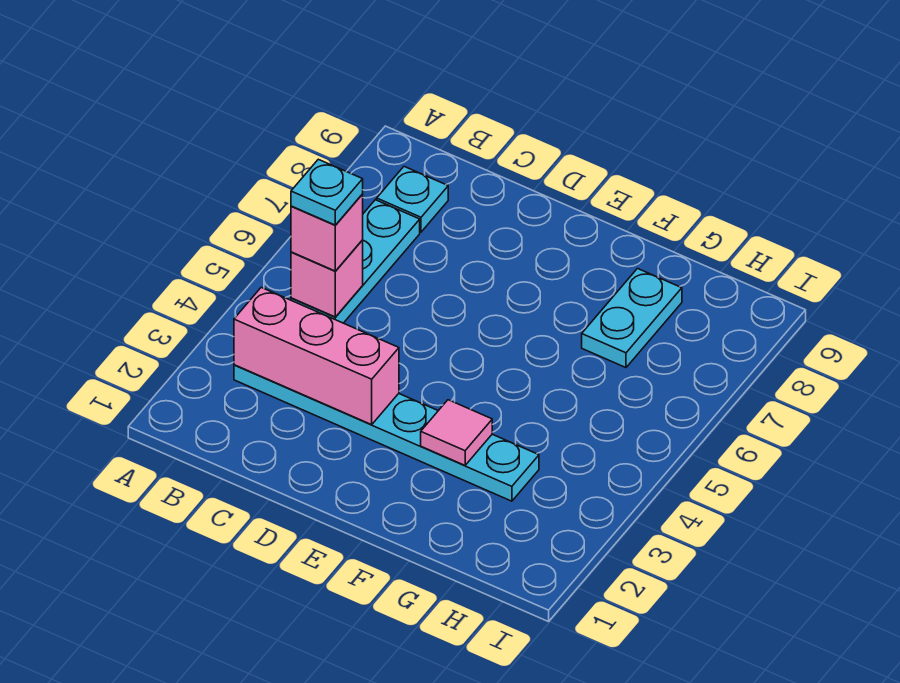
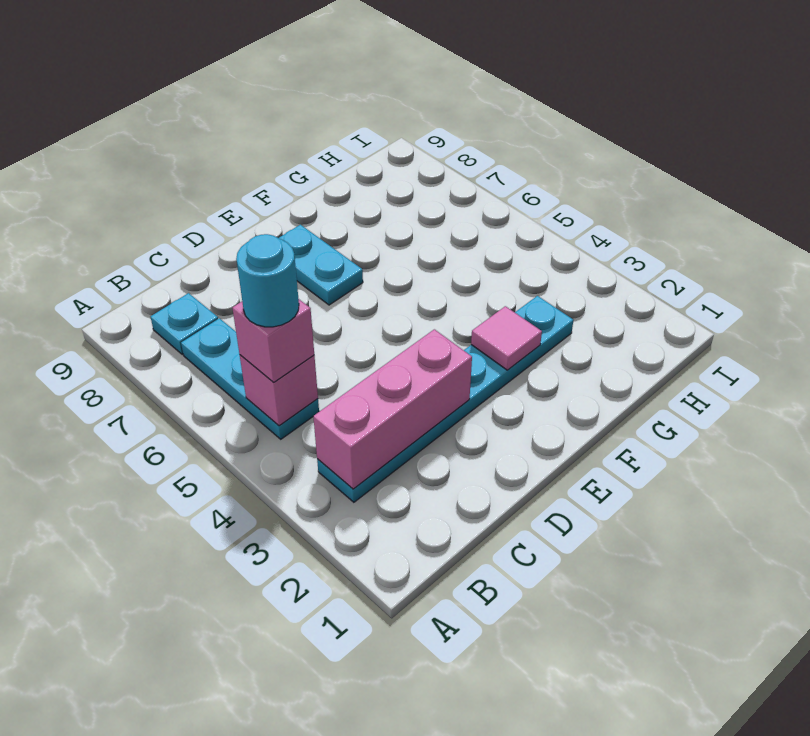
cyan 1x1 plate [291,159,363,225] -> cyan 1x1 round brick [236,234,299,327]
cyan 1x2 plate [582,269,682,368] -> cyan 1x2 plate moved to [279,225,363,305]

